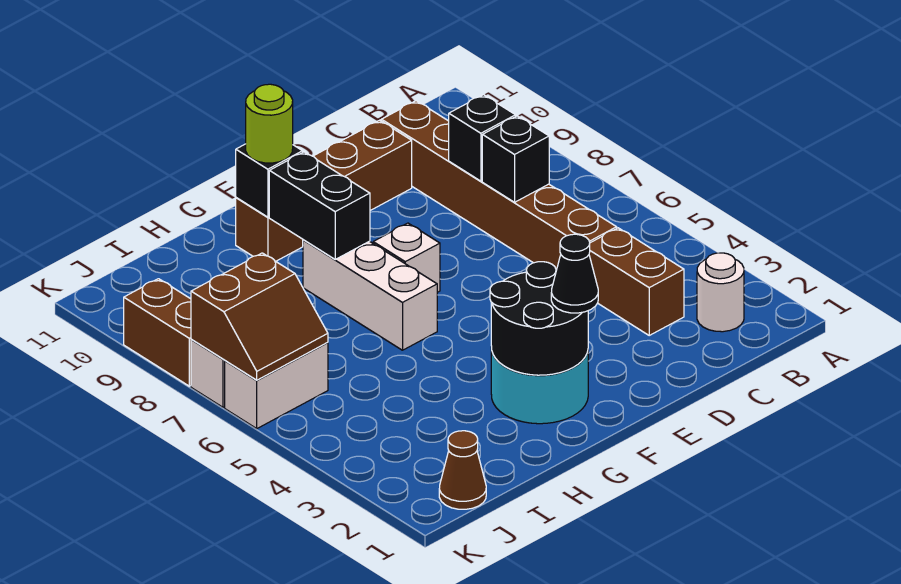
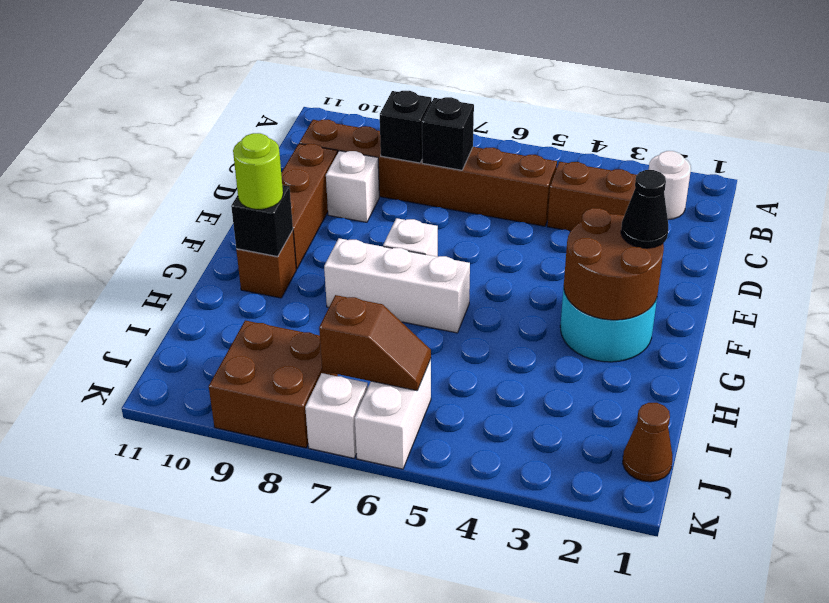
none -> white 1x1 brick [326,151,379,222]
black 2x2 round brick [490,262,588,375] -> brown 2x2 round brick [564,208,664,320]
black 1x2 brick [269,152,370,259] -> none
brown 2x2 slope [191,253,328,380] -> brown 1x2 slope [319,295,431,391]
brown 1x2 brick [124,279,191,386] -> brown 2x2 brick [209,320,338,448]

